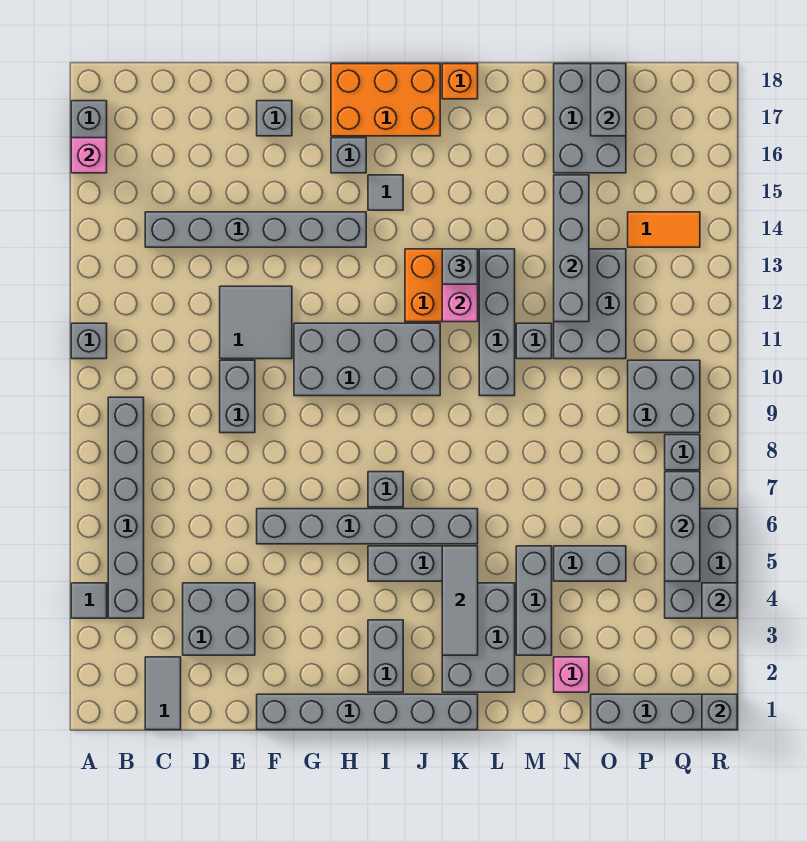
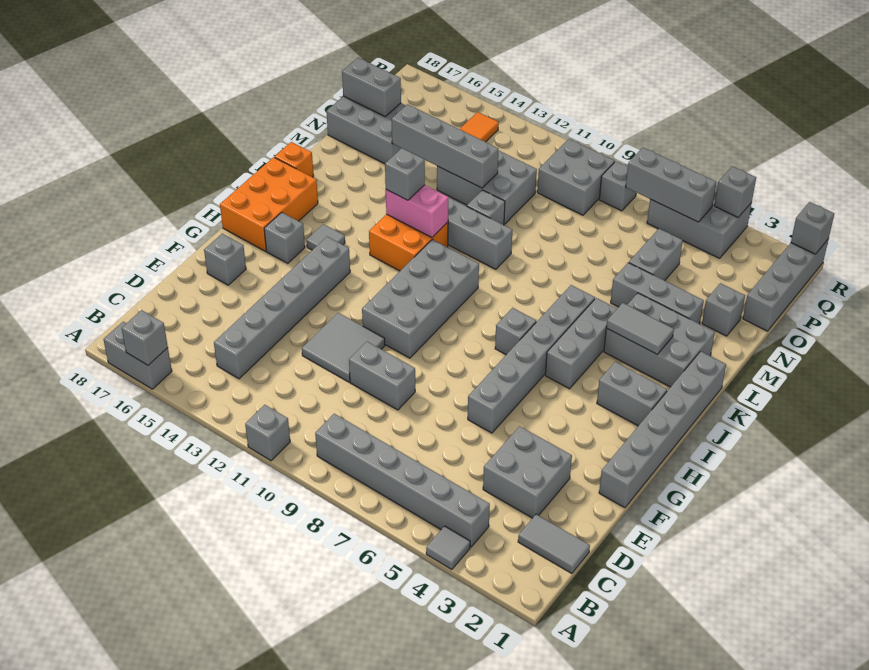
pink 1x1 brick [71,138,107,173] -> grey 1x1 brick [122,310,168,365]
grey 1x3 tile [442,546,478,655] -> grey 1x2 tile [606,303,674,355]
pink 1x1 brick [554,657,589,692] -> grey 1x1 brick [702,283,745,336]

